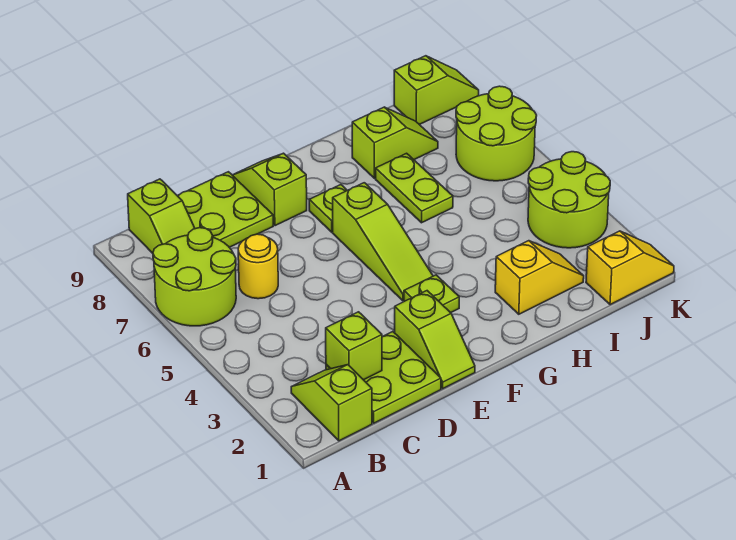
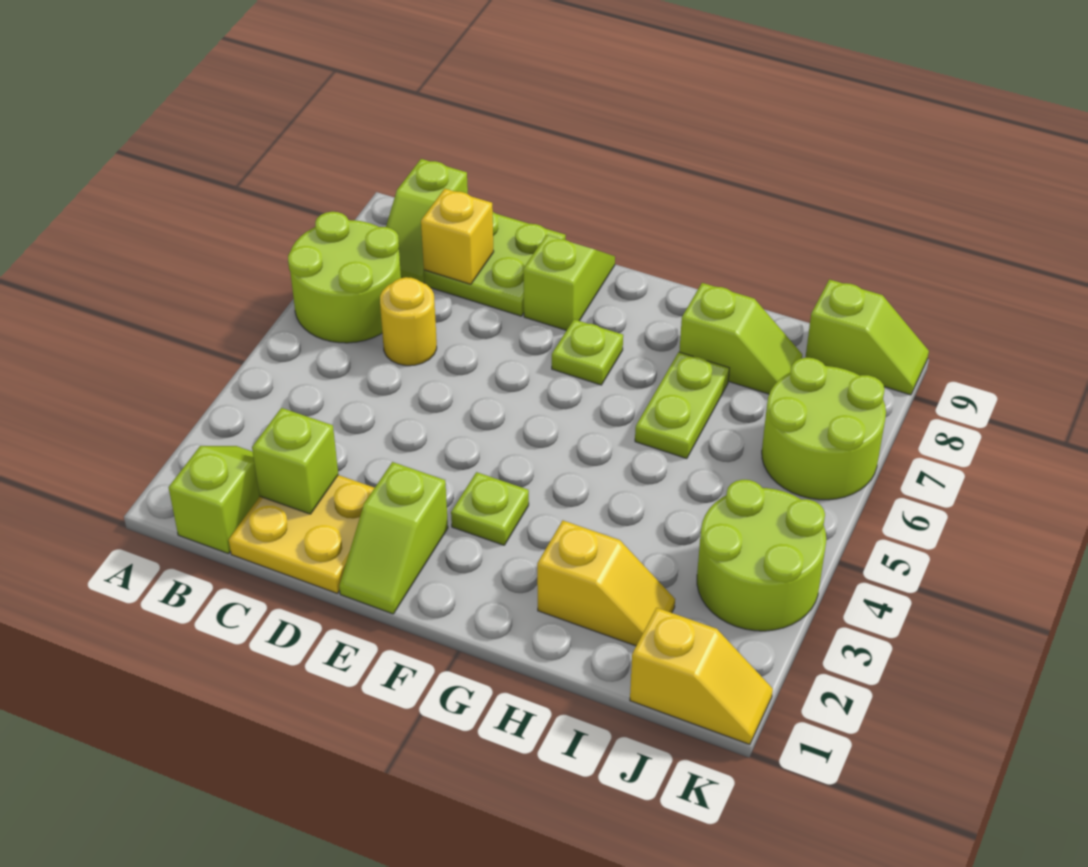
lime 2x2 plate [326,332,441,423] -> yellow 2x2 plate [229,475,374,594]
none -> yellow 1x1 brick [421,189,494,284]
lime 1x3 slope [333,183,433,301] -> none

